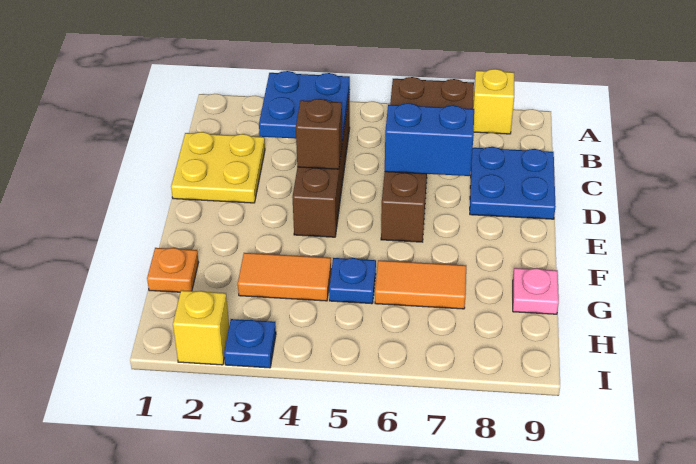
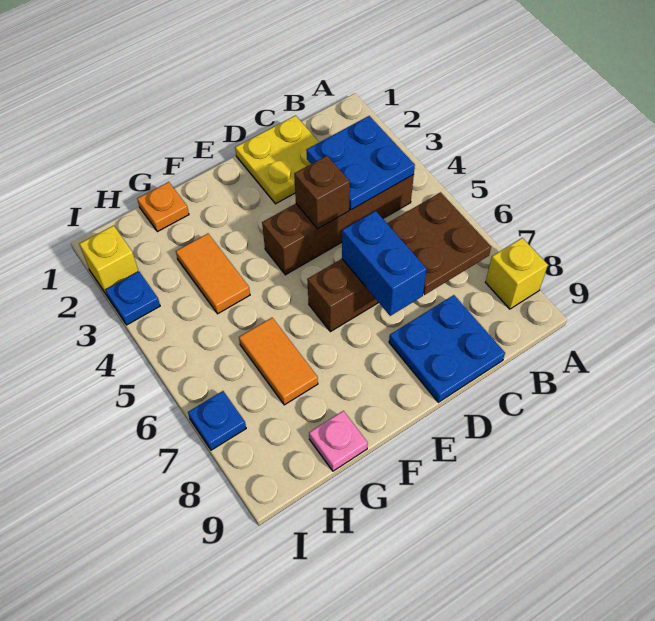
blue 1x1 plate [329,258,376,304] -> blue 1x1 plate moved to [188,391,246,450]

